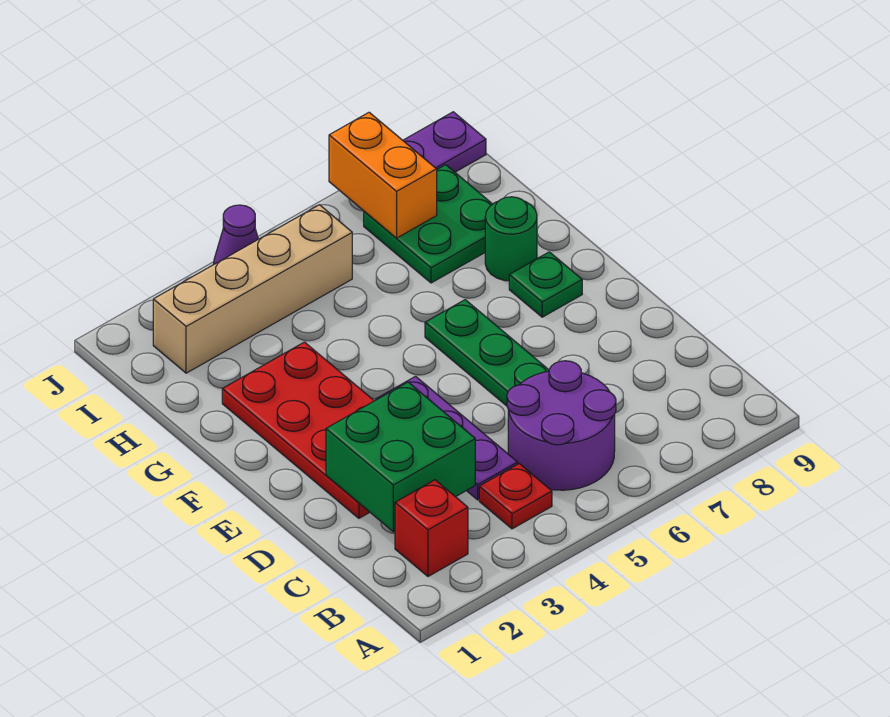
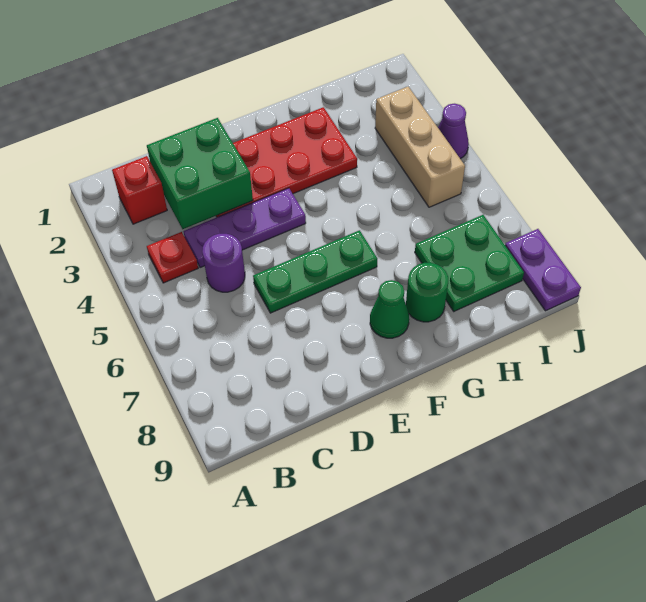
purple 2x2 round brick [507,361,616,490] -> purple 1x1 round brick [202,234,245,292]
green 1x1 plate [509,252,582,317] -> green 1x1 cone [370,280,409,338]
tan 1x4 brick [153,205,352,373] -> tan 1x3 brick [375,87,465,207]
orange 1x2 brick [329,112,437,238] -> none

